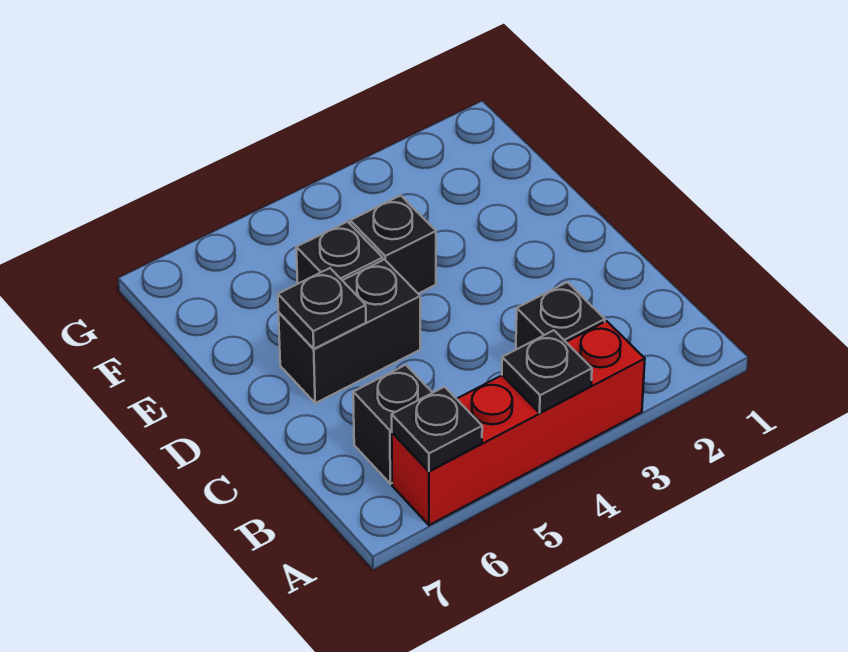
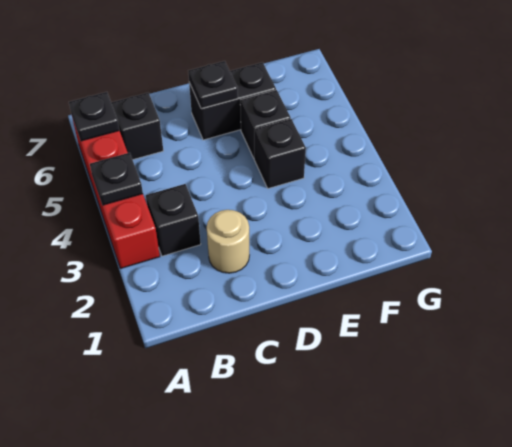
none -> tan 1x1 round brick [207,210,249,273]
black 1x2 brick [279,260,420,403] -> black 1x2 brick turned to [189,62,276,140]

